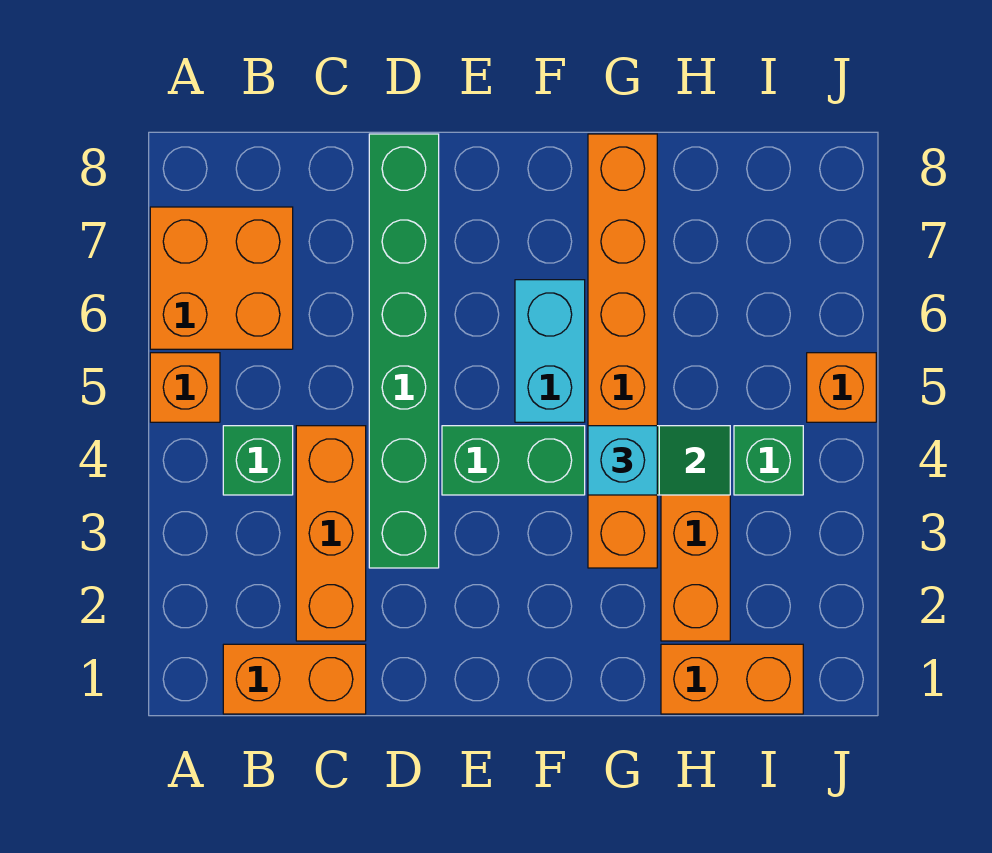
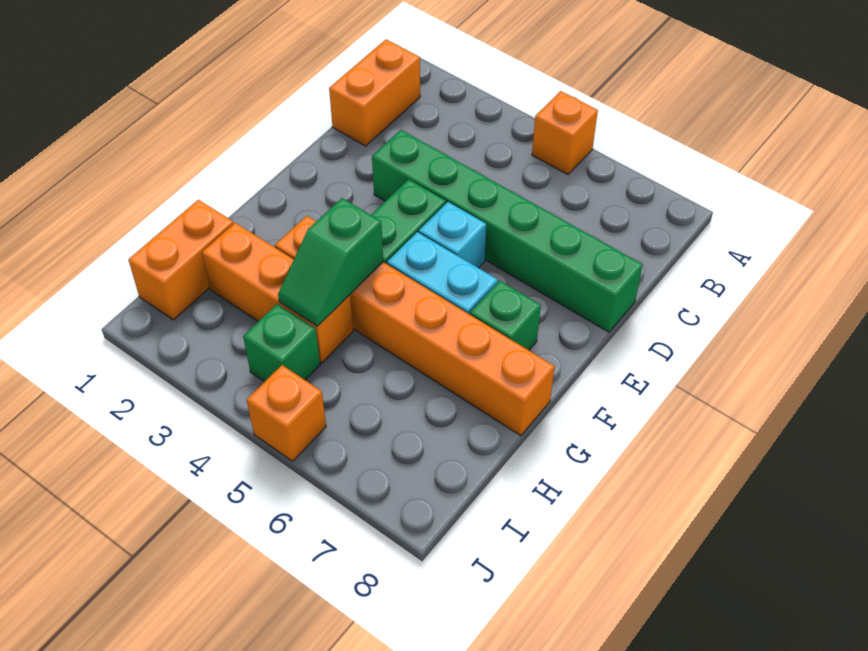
orange 2x2 brick [150,207,293,349] -> none
green 1x1 brick [223,426,293,495] -> green 1x1 brick moved to [470,281,541,350]
orange 1x3 brick [296,426,366,641] -> none
cyan 1x1 brick [588,426,657,495] -> cyan 1x1 brick moved to [419,202,486,268]

